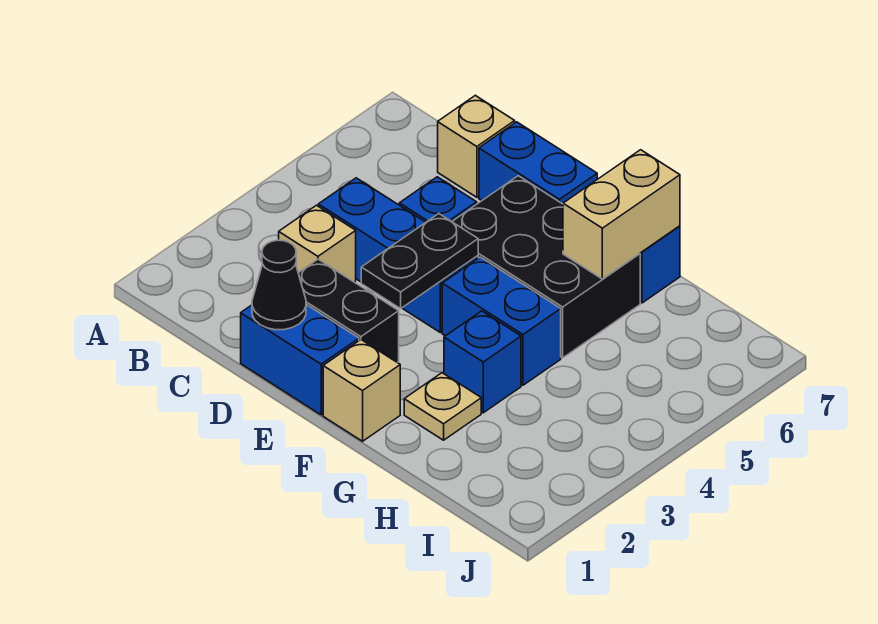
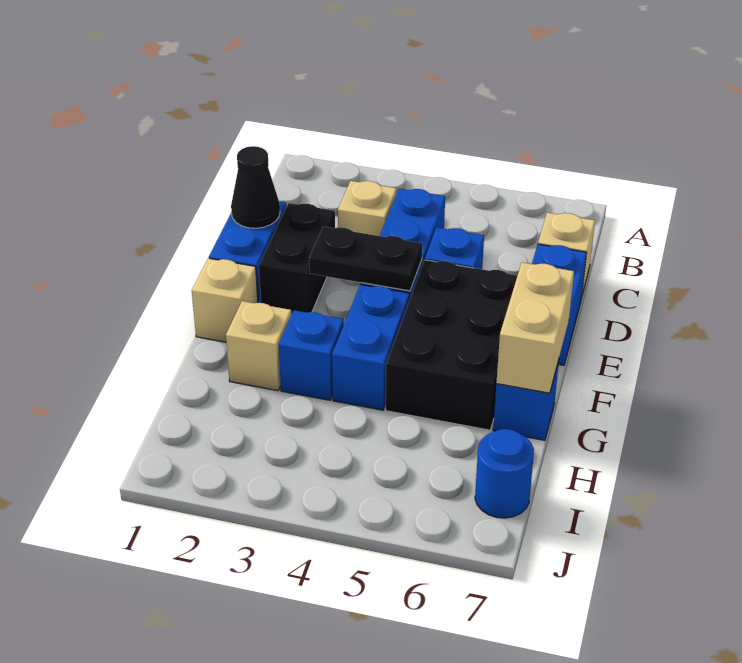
tan 1x1 plate [404,373,481,440] -> tan 1x1 brick [226,301,291,391]
tan 1x2 brick [563,150,680,279] -> tan 1x2 brick turned to [496,262,574,393]
none -> blue 1x1 round brick [475,429,534,518]

